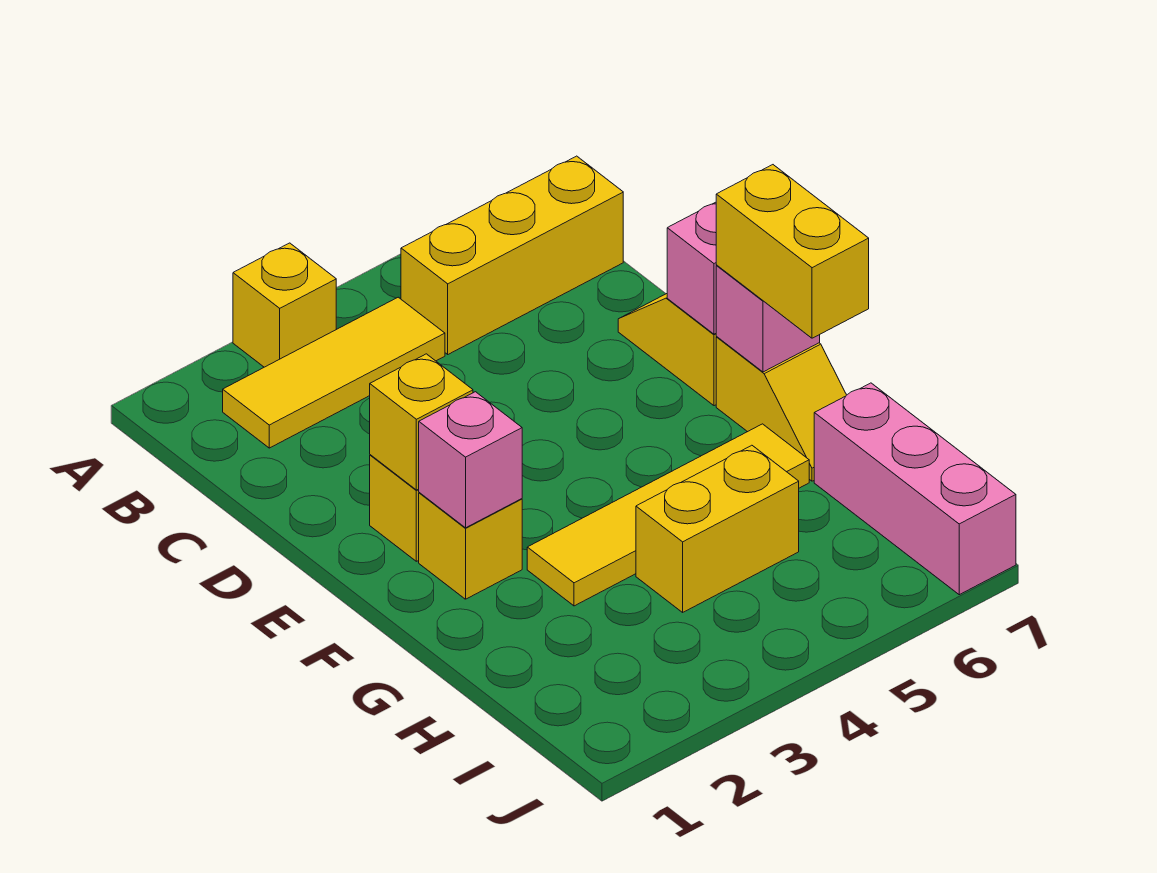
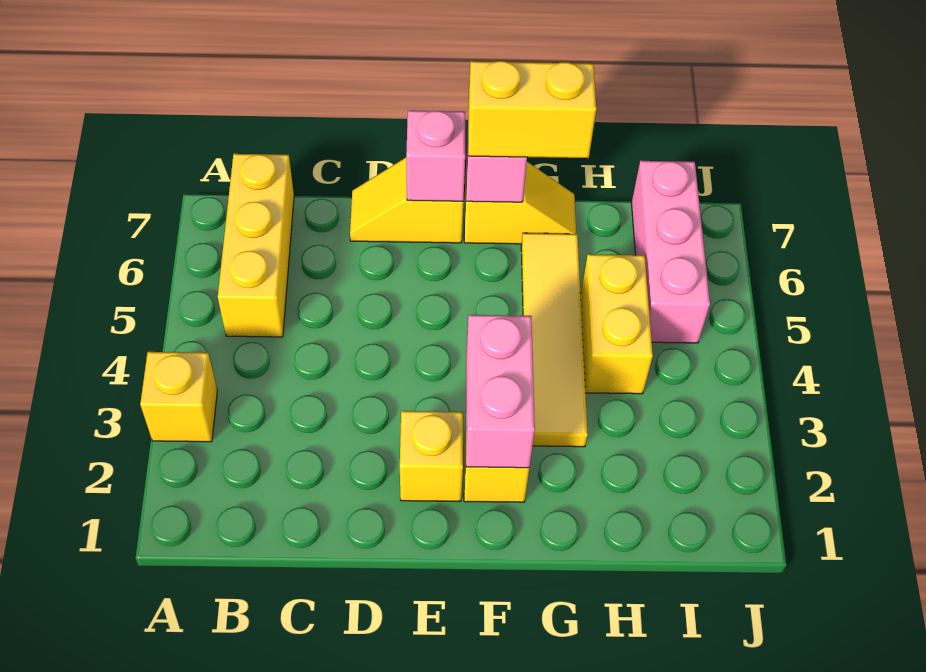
yellow 1x3 tile [223,297,445,448] -> none
yellow 1x1 brick [370,354,473,490] -> none
pink 1x1 brick [419,392,522,528] -> pink 1x2 brick [466,315,535,468]
pink 1x3 brick [814,383,1016,595] -> pink 1x3 brick turned to [631,161,710,343]

